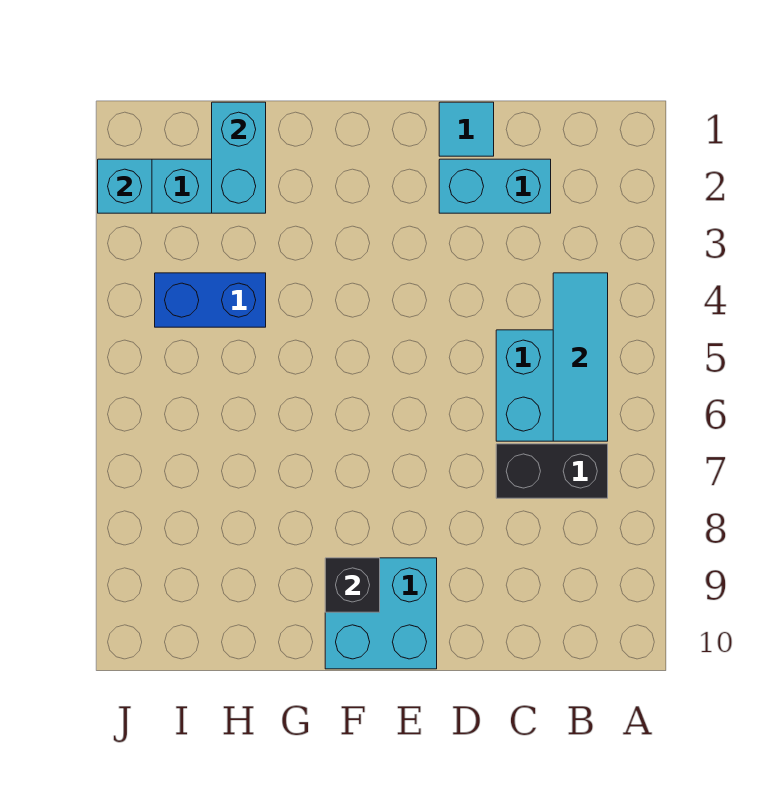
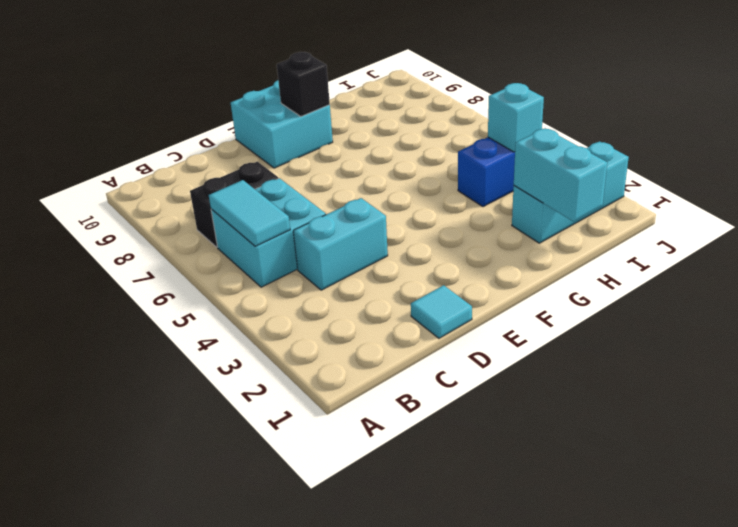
cyan 1x3 tile [553,273,608,441] -> cyan 1x2 tile [209,180,290,246]
cyan 1x2 brick [439,159,551,213] -> cyan 1x2 brick moved to [293,198,388,290]
cyan 1x1 brick [98,159,152,213] -> cyan 1x1 brick moved to [488,83,544,152]

